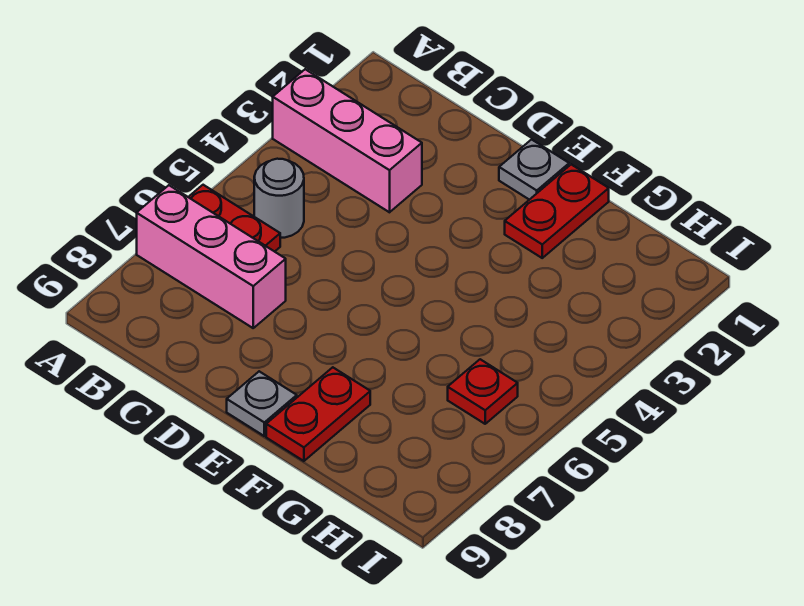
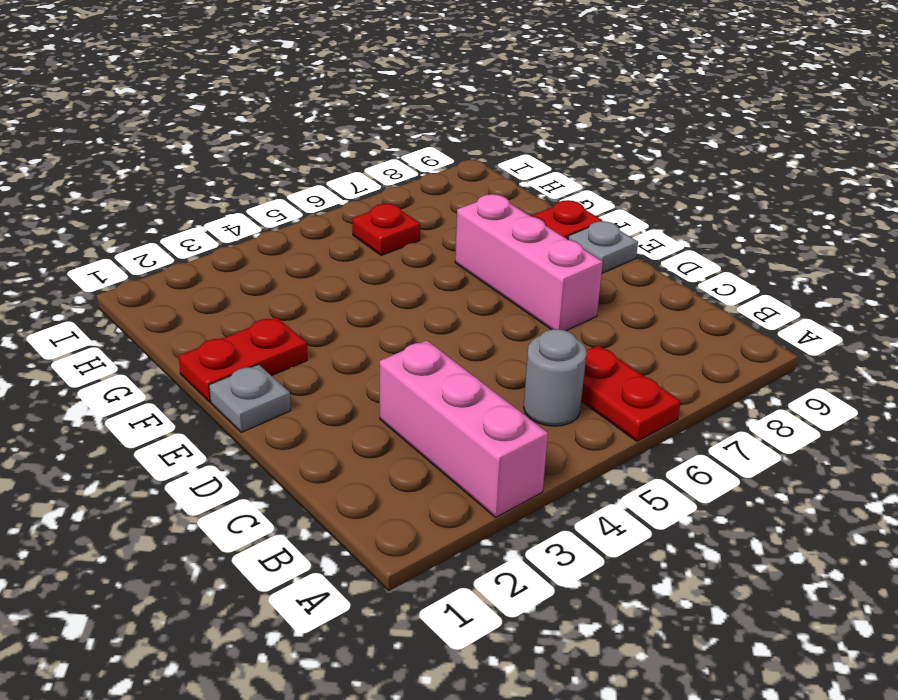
pink 1x3 brick [137,185,286,328] -> pink 1x3 brick moved to [455,194,603,331]

